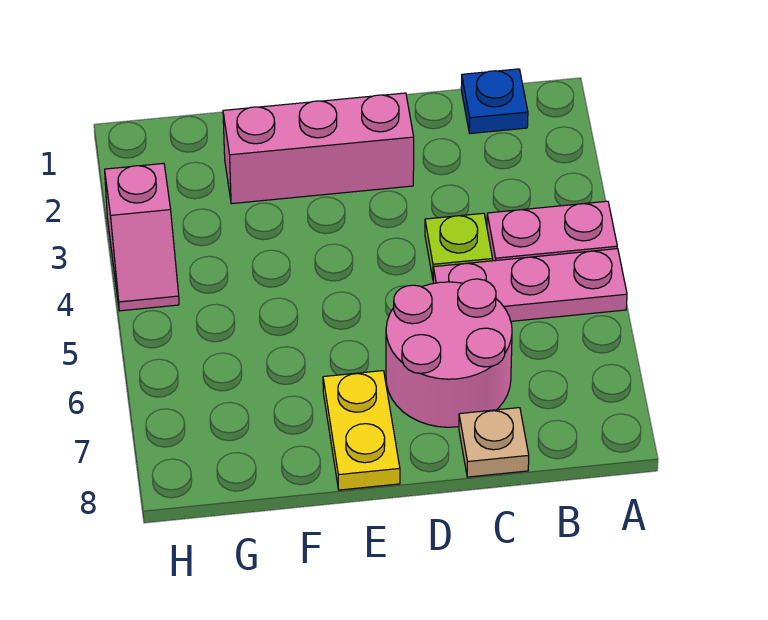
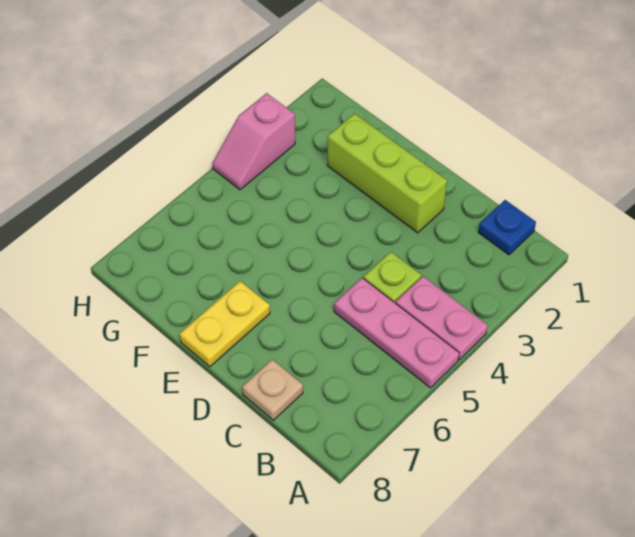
pink 2x2 round brick [386,279,512,427] -> none
pink 1x3 brick [223,93,414,204] -> lime 1x3 brick [327,114,447,233]

